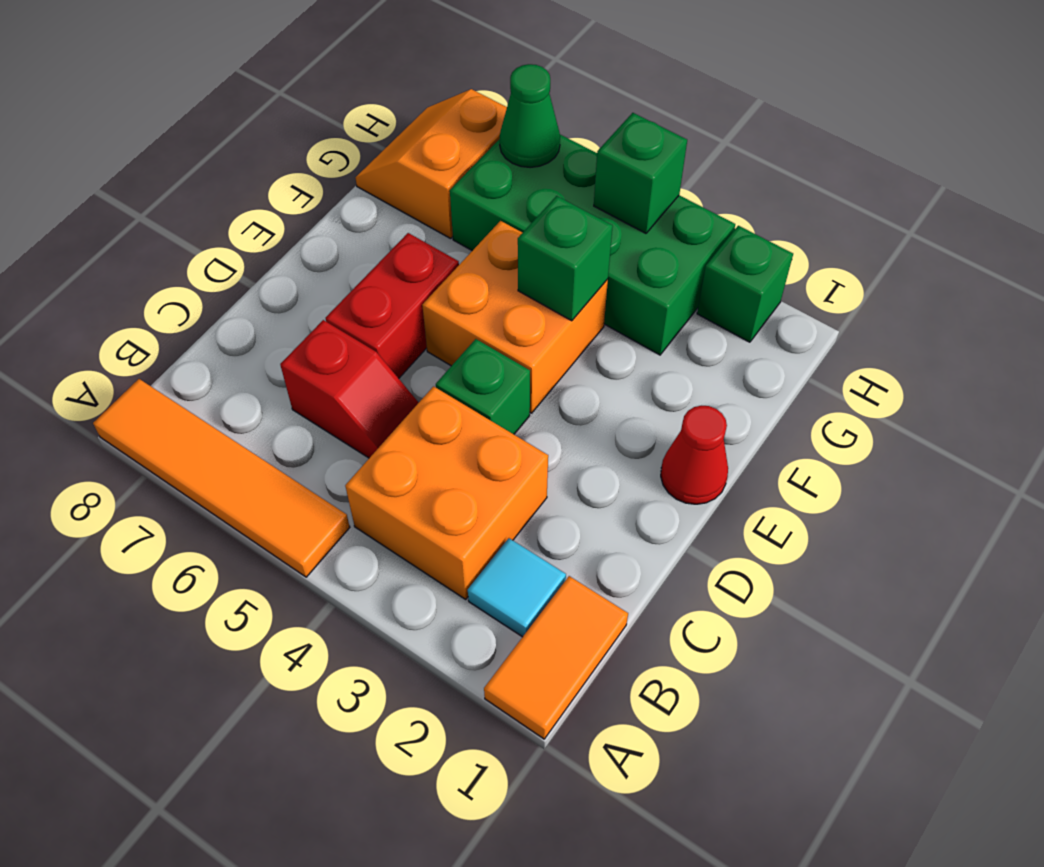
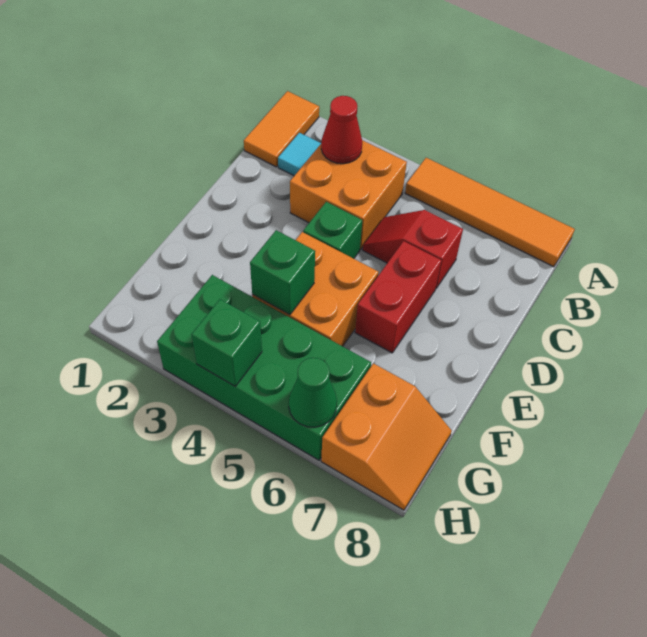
red 1x1 cone [661,406,728,504] -> red 1x1 cone moved to [321,96,362,164]
green 1x1 brick [697,226,793,342] -> none

